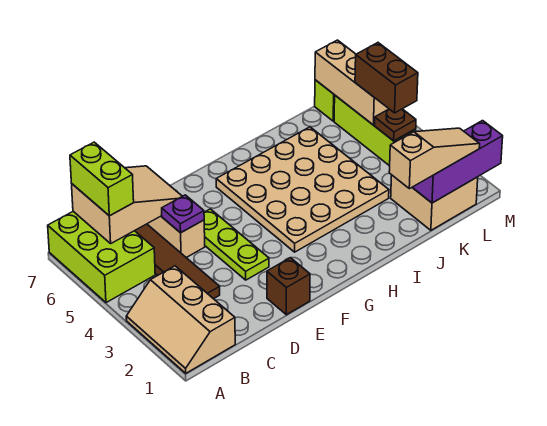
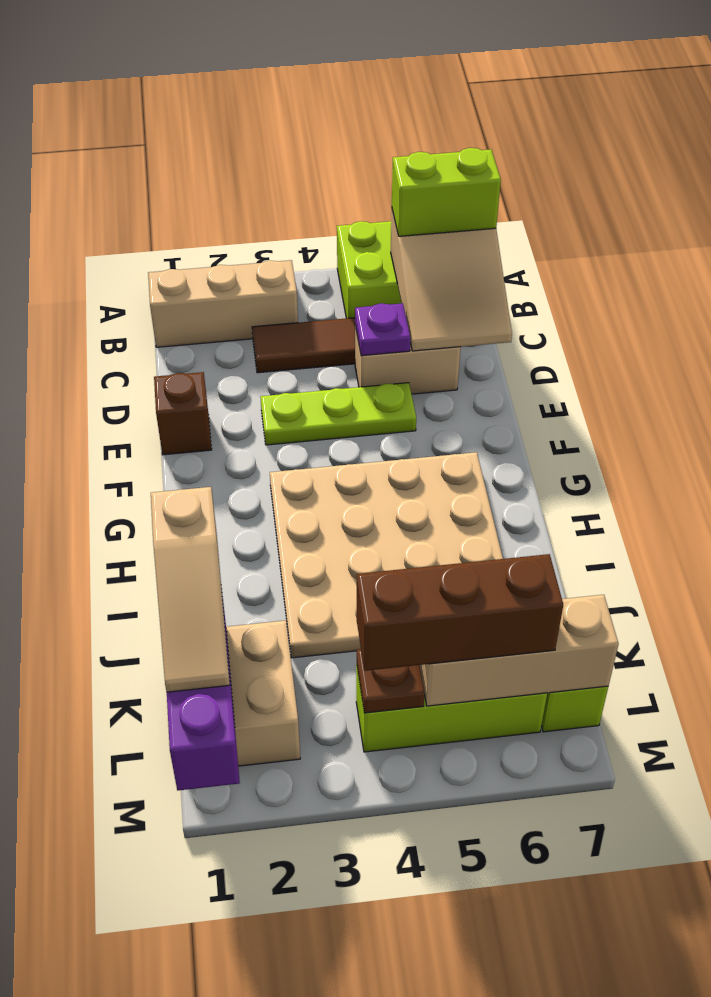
brown 1x2 brick [355,43,418,113] -> brown 1x3 brick [357,554,563,671]

